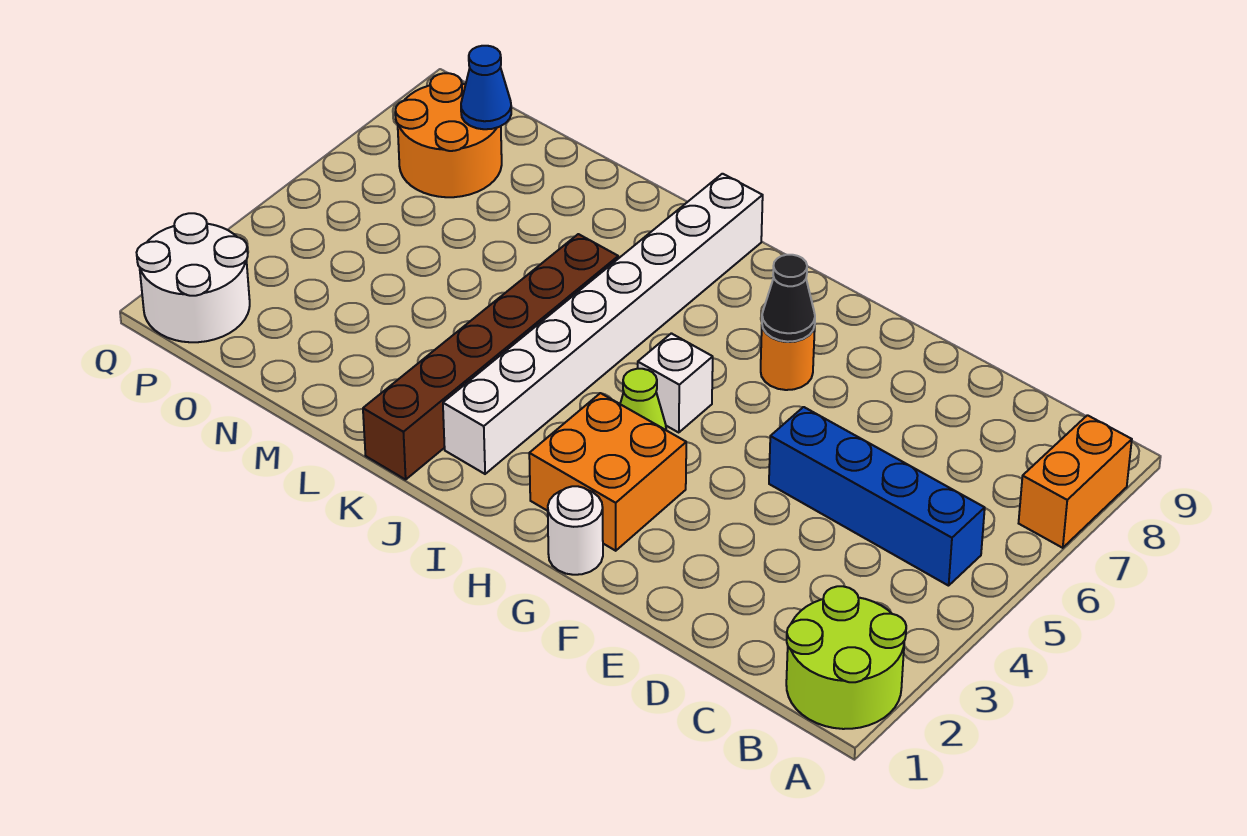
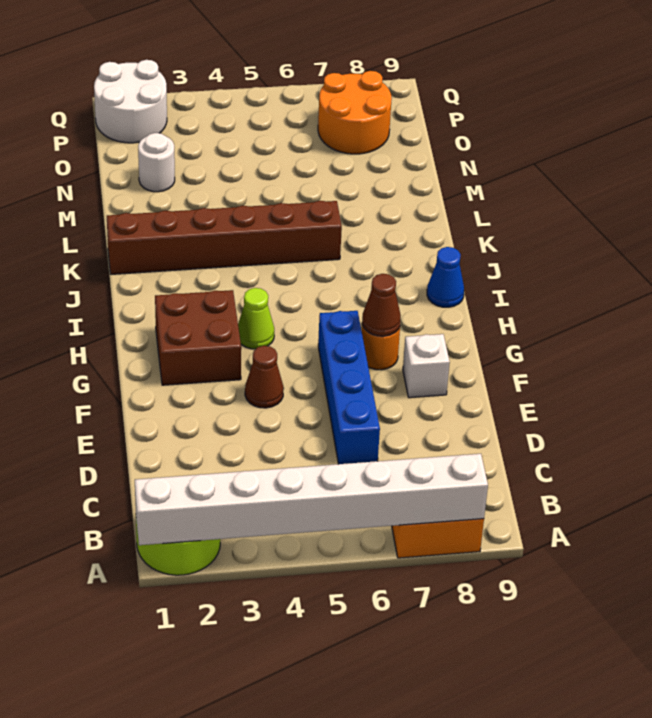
blue 1x4 brick [769,407,985,586] -> blue 1x4 brick moved to [318,311,380,464]
none -> brown 1x1 cone [245,346,284,408]
white 1x1 round brick [548,486,603,575] -> white 1x1 round brick moved to [138,133,175,192]
orange 2x2 brick [529,393,686,551] -> brown 2x2 brick [155,290,241,385]
black 1x1 cone [762,255,815,342] -> brown 1x1 cone [362,274,401,336]
white 1x1 brick [638,333,713,432] -> white 1x1 brick moved to [403,334,450,398]
white 1x8 brick [443,174,763,474] -> white 1x8 brick moved to [135,454,488,545]
blue 1x1 cone [461,46,511,129] -> blue 1x1 cone moved to [427,247,464,307]

